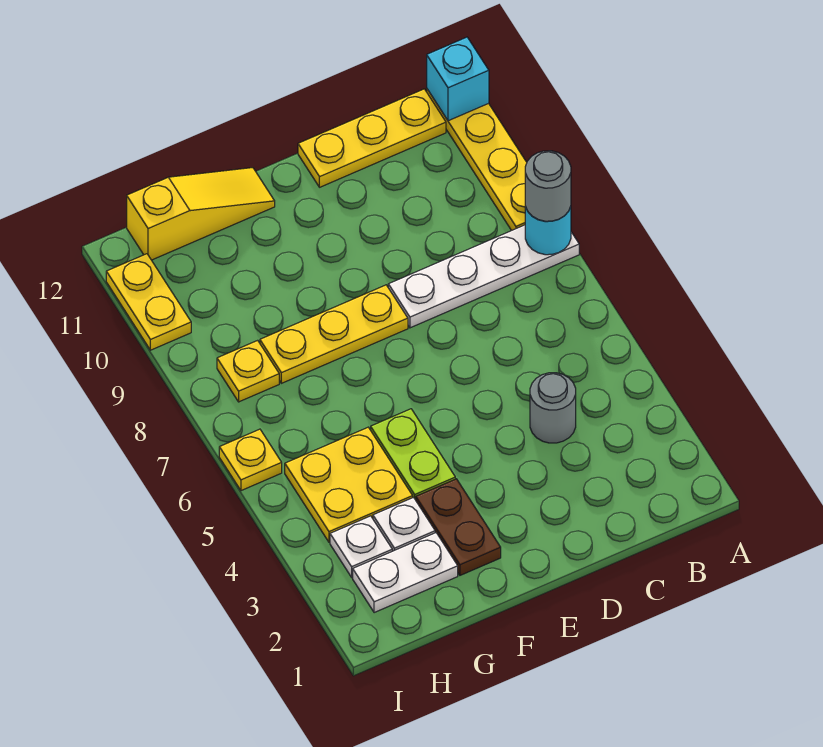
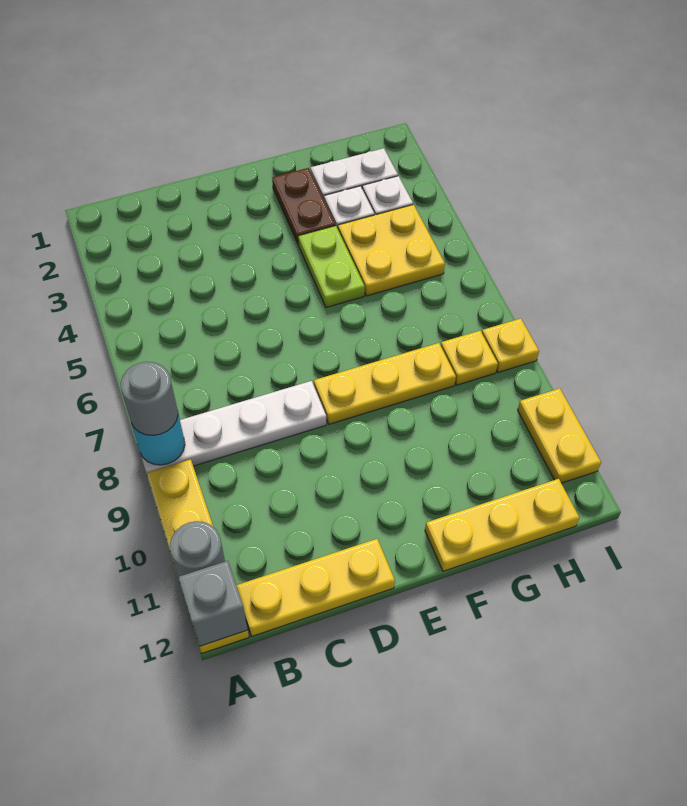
cyan 1x1 brick [427,37,489,121] -> grey 1x1 brick [178,561,248,646]
grey 1x1 round brick [530,373,576,443] -> grey 1x1 round brick moved to [170,521,225,577]
yellow 1x3 slope [127,168,275,260] -> yellow 1x3 plate [425,479,579,571]
yellow 1x1 plate [219,429,282,491] -> yellow 1x1 plate moved to [482,318,539,372]

